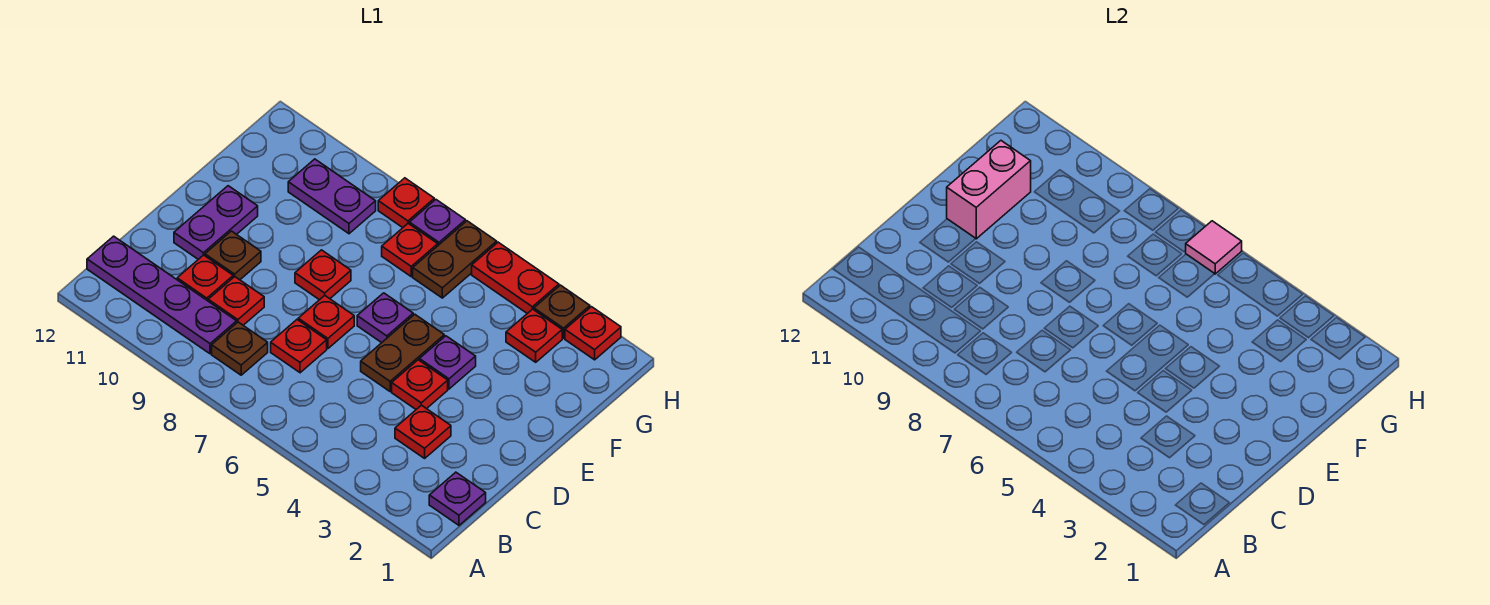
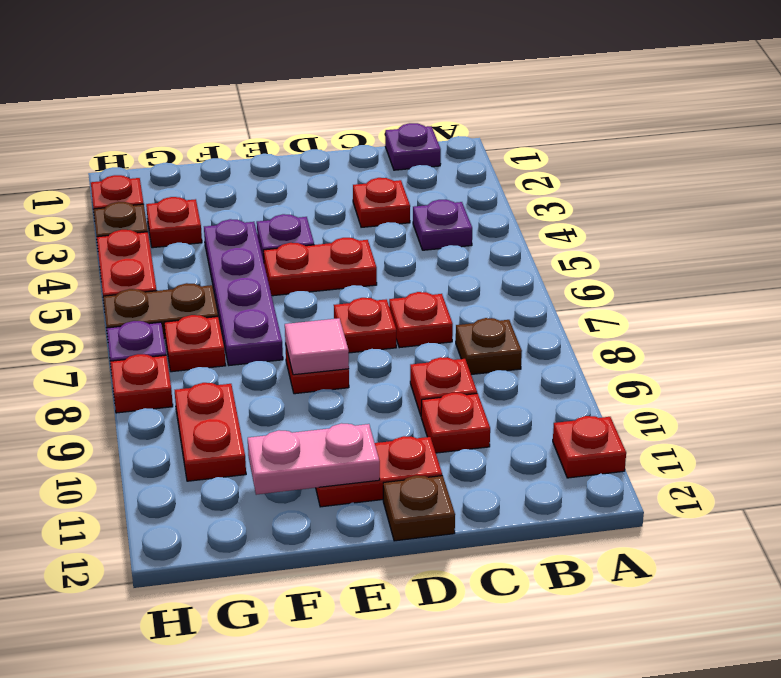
purple 1x4 plate [87,236,237,354] -> purple 1x4 plate moved to [204,219,283,365]
red 1x1 plate [392,360,448,409] -> red 1x1 plate moved to [553,416,626,478]
brown 1x2 plate [361,314,444,391] -> red 1x2 plate [263,238,377,296]
brown 1x1 plate [205,231,261,280] -> brown 1x1 plate moved to [383,476,455,541]
purple 1x2 plate [174,186,258,259] -> red 1x2 plate [316,436,442,507]
purple 1x1 plate [357,293,413,343] -> purple 1x1 plate moved to [413,200,472,250]
pink 1x2 brick [947,141,1031,239] -> pink 1x2 plate [248,423,380,495]
purple 1x2 plate [288,159,376,234] -> red 1x2 plate [175,383,246,481]
pink 1x1 tile [1186,221,1242,274] -> pink 1x1 tile moved to [285,318,349,375]

